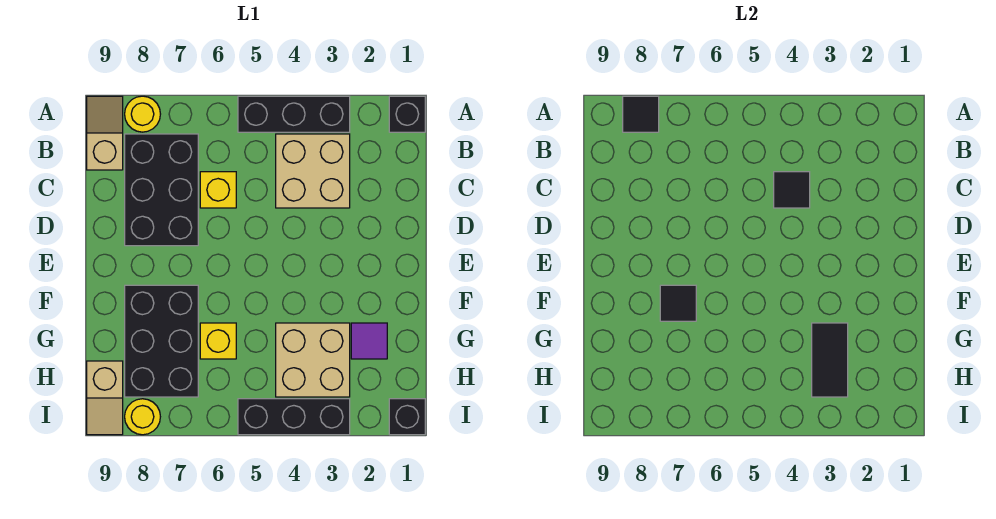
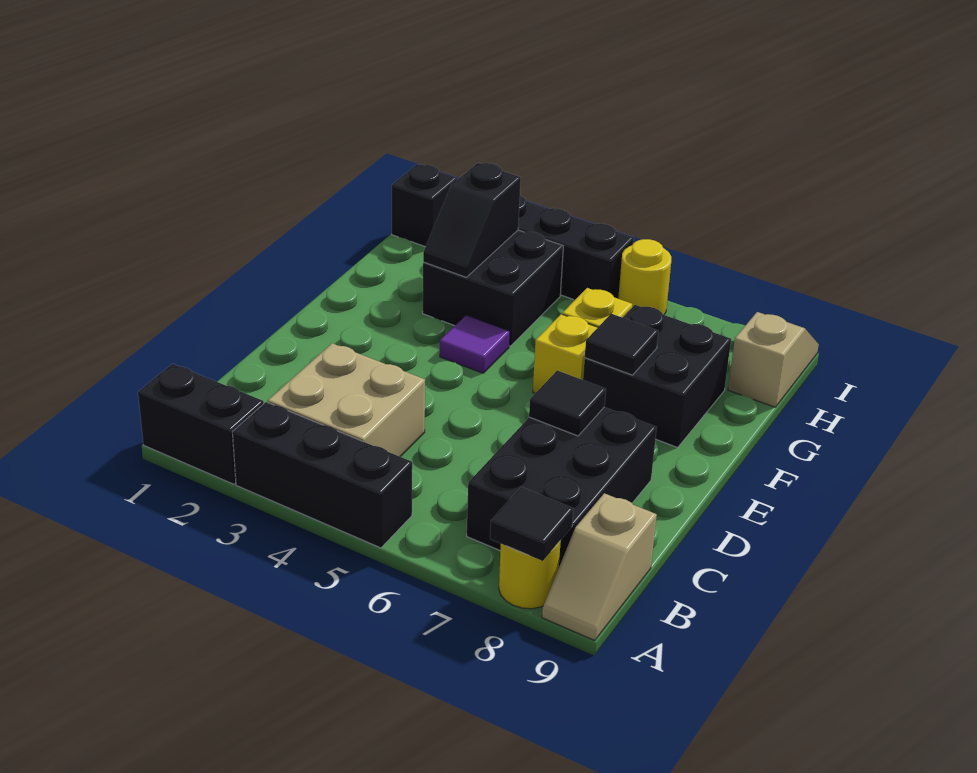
black 1x1 brick [389,96,425,132] -> black 1x2 brick [138,364,264,484]
black 1x1 tile [774,172,810,208] -> black 1x1 tile moved to [529,370,606,436]
yellow 1x1 brick [200,172,236,208] -> yellow 1x1 brick moved to [533,314,598,393]
black 2x3 brick [125,285,198,397] -> black 2x2 brick [583,305,731,447]
purple 1x1 tile [351,323,387,359] -> purple 1x1 tile moved to [440,315,510,373]
tan 2x2 brick [276,323,350,397] -> black 2x2 brick [423,230,563,346]
black 1x2 tile [812,323,848,397] -> black 1x2 slope [423,163,521,277]
yellow 1x1 round brick [125,399,160,435] -> yellow 1x1 round brick moved to [618,239,671,315]

